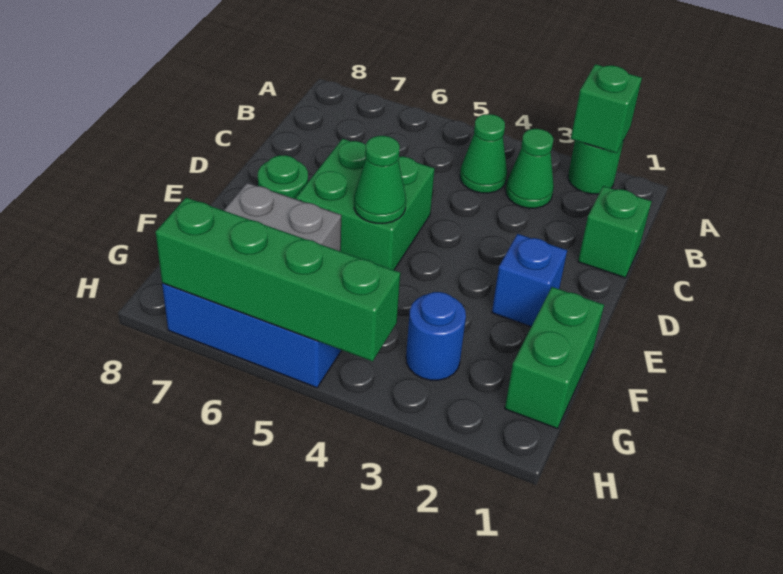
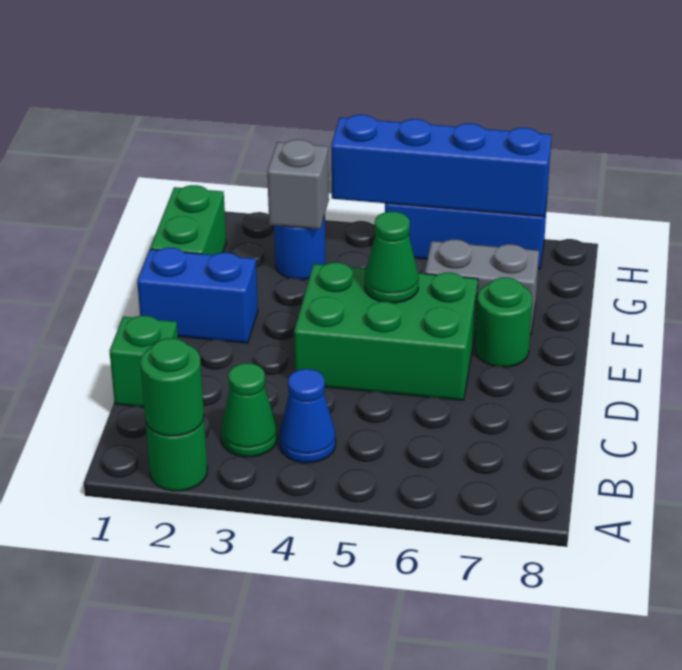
green 1x1 brick [571,64,642,153] -> green 1x1 round brick [140,338,204,436]
green 1x1 cone [460,114,507,193] -> blue 1x1 cone [279,369,336,463]
green 2x2 brick [296,139,435,270] -> green 2x3 brick [294,262,478,400]
blue 1x1 brick [492,234,567,327] -> blue 1x2 brick [137,248,258,343]
none -> grey 1x1 brick [267,140,329,229]
green 1x4 brick [155,198,400,361] -> blue 1x4 brick [331,115,551,217]

